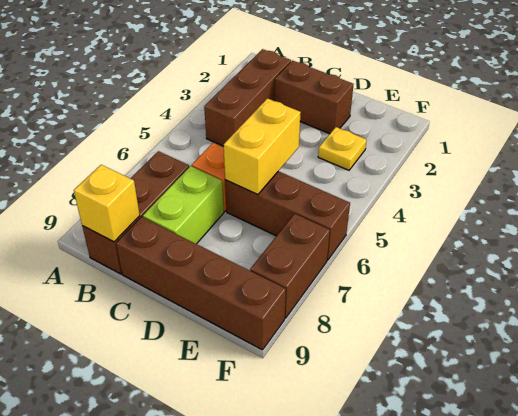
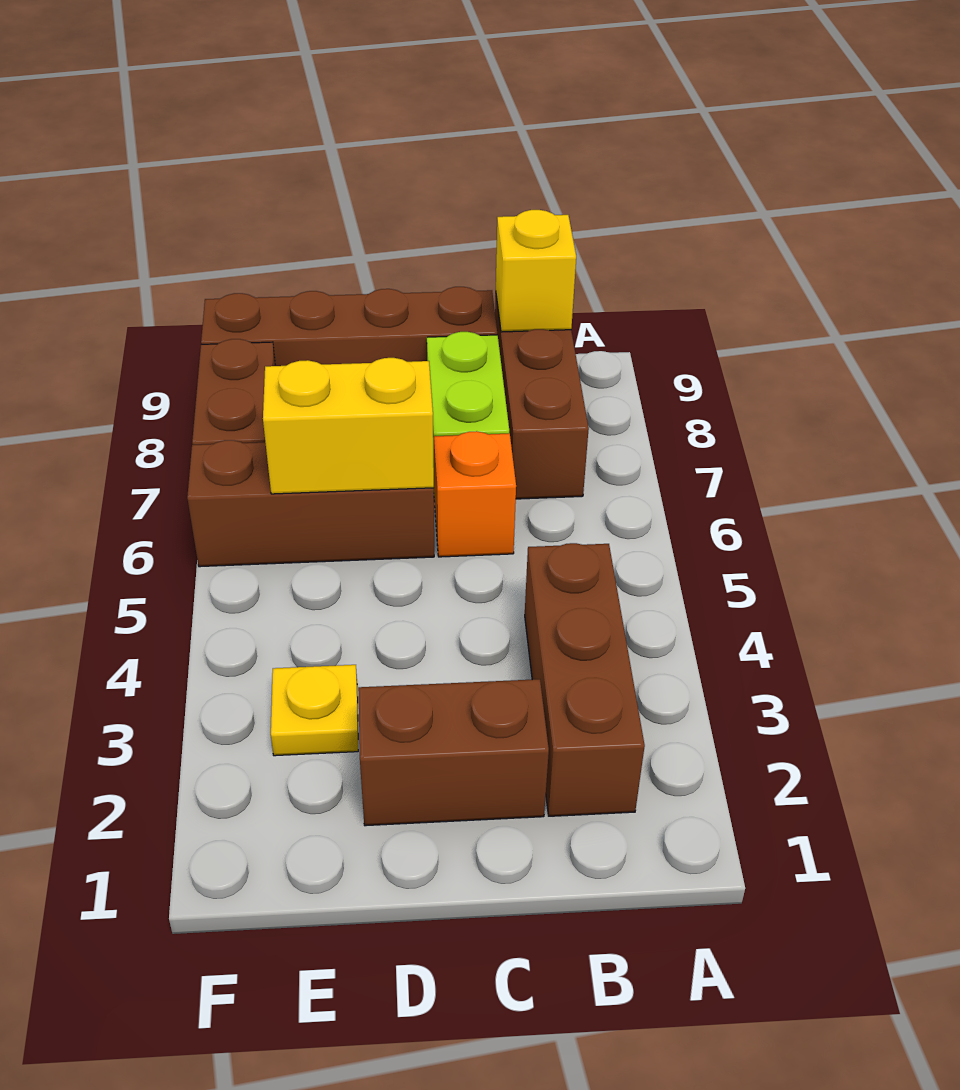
yellow 1x2 brick [224,98,301,195] -> yellow 1x2 brick turned to [263,358,434,494]

